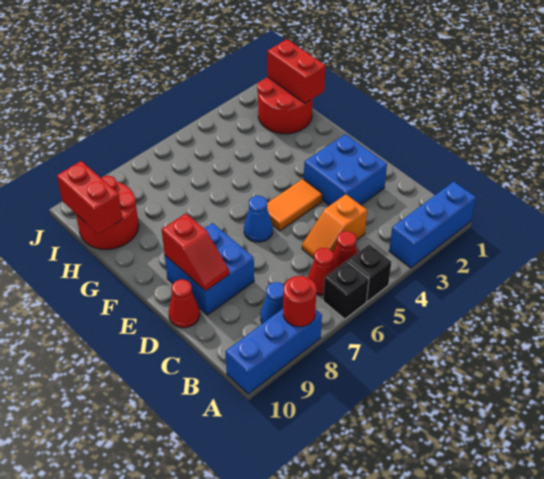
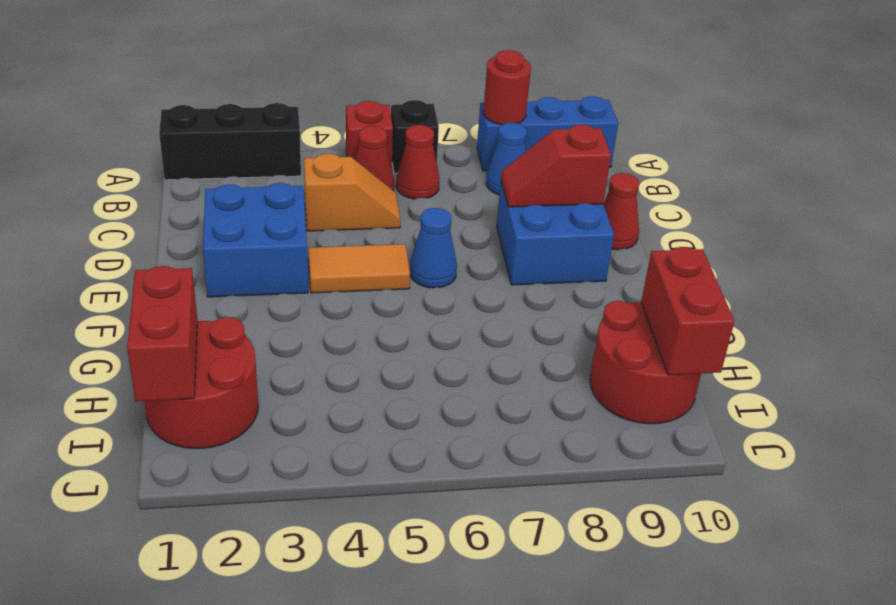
blue 1x3 brick [389,182,476,268] -> black 1x3 brick [159,103,301,180]
black 1x1 brick [348,245,391,302] -> red 1x1 brick [346,101,393,168]
red 1x2 slope [162,213,229,291] -> red 1x2 slope turned to [501,125,611,207]

